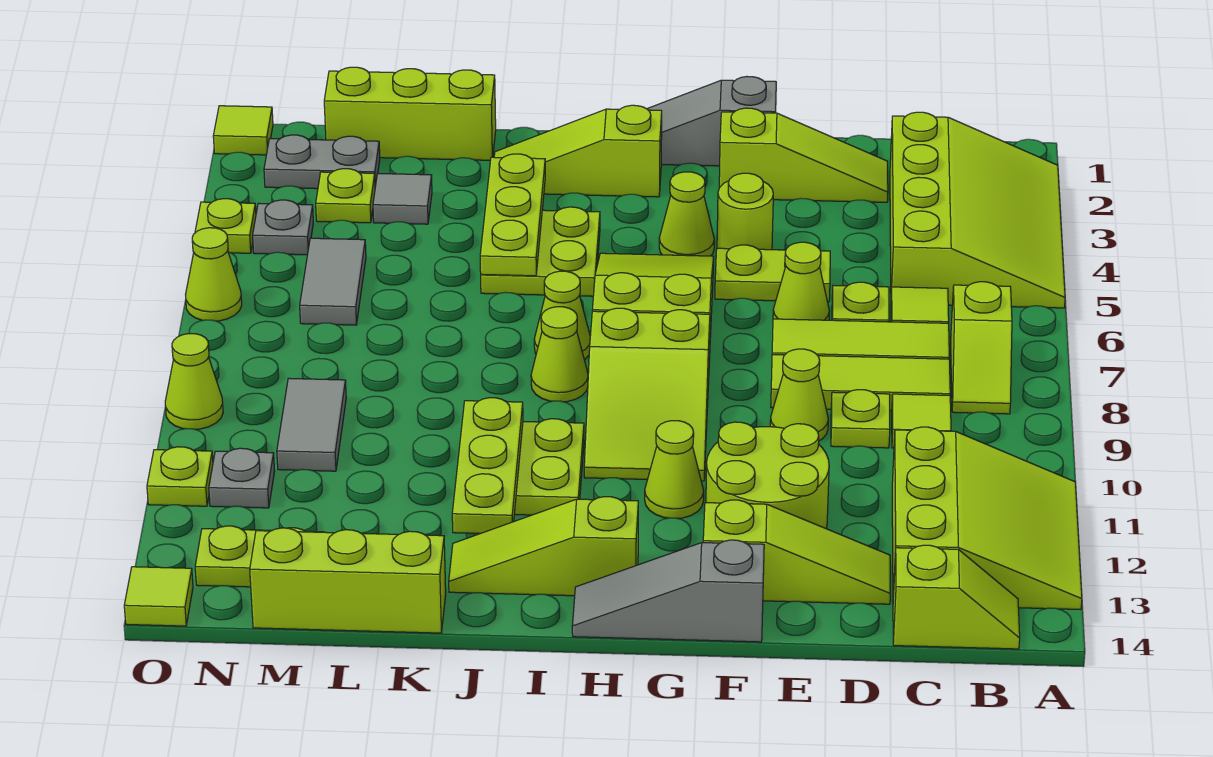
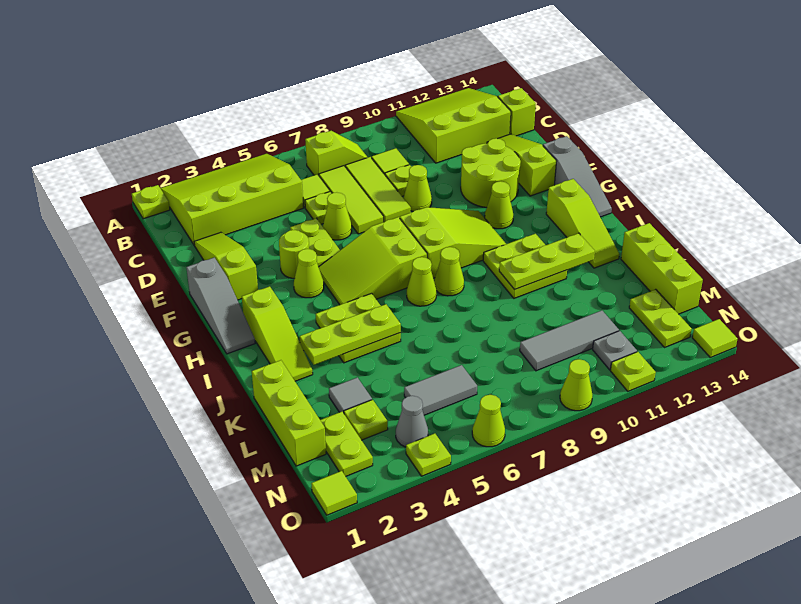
none -> lime 1x1 plate [132,185,170,219]
grey 1x2 plate [264,135,380,189] -> lime 1x2 plate [320,412,373,476]
grey 1x2 tile [277,378,346,471] -> grey 1x3 tile [520,310,619,371]
grey 1x1 plate [253,200,313,255] -> grey 1x1 cone [396,396,428,447]

